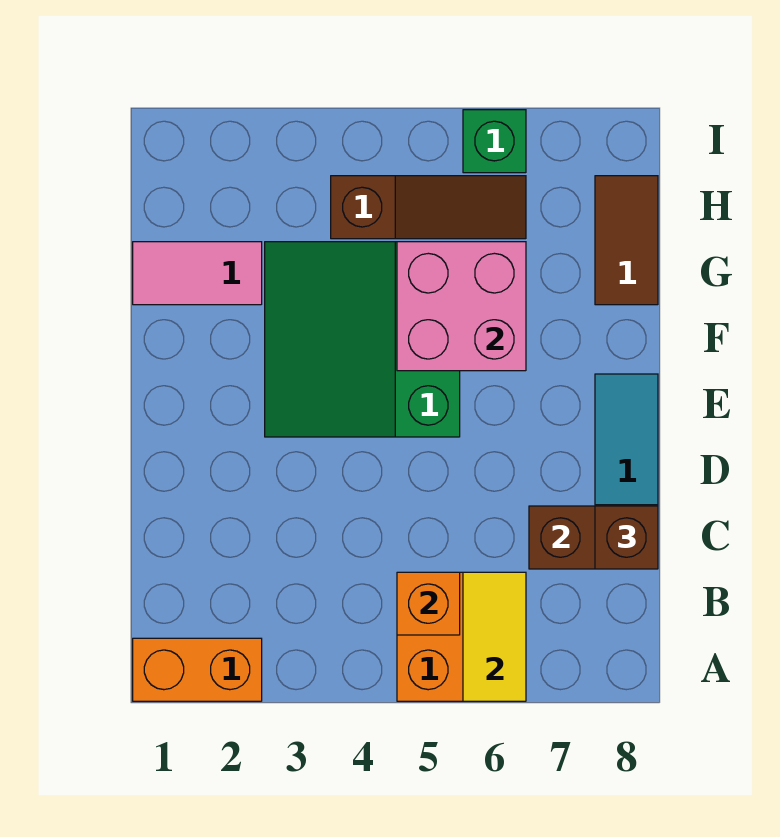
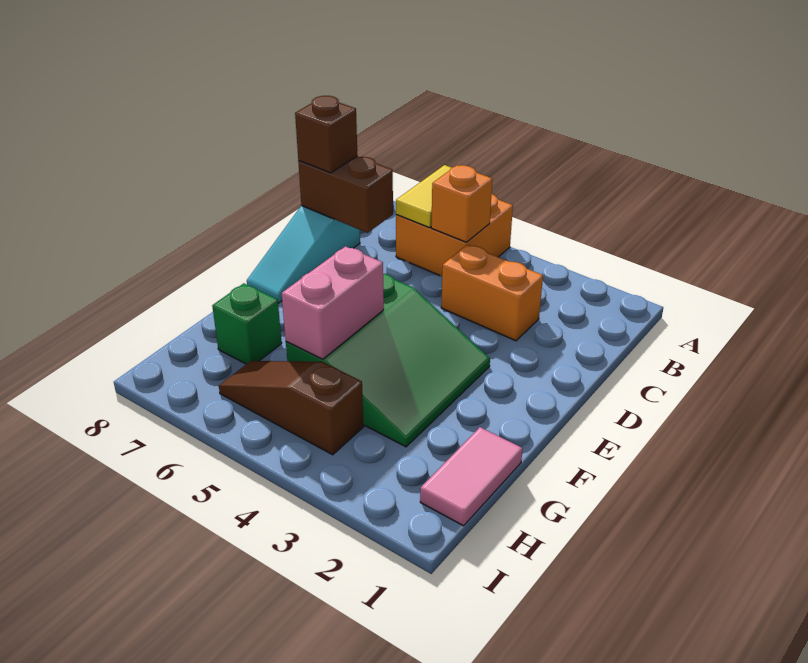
orange 1x2 brick [133,638,262,701] -> orange 1x2 brick moved to [441,245,543,341]
pink 2x2 brick [397,242,526,371] -> pink 1x2 brick [282,246,384,359]
pink 1x2 tile [133,242,262,305] -> pink 1x2 tile turned to [420,427,523,526]
brown 1x2 tile [595,176,658,305] -> none
green 1x1 brick [463,110,526,173] -> green 1x1 brick moved to [212,283,282,364]

